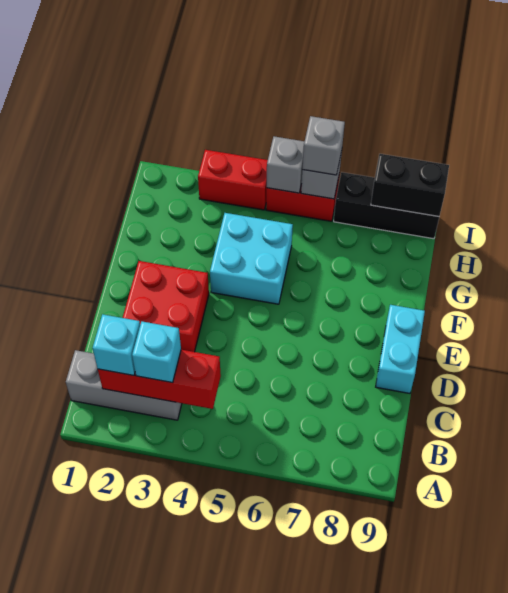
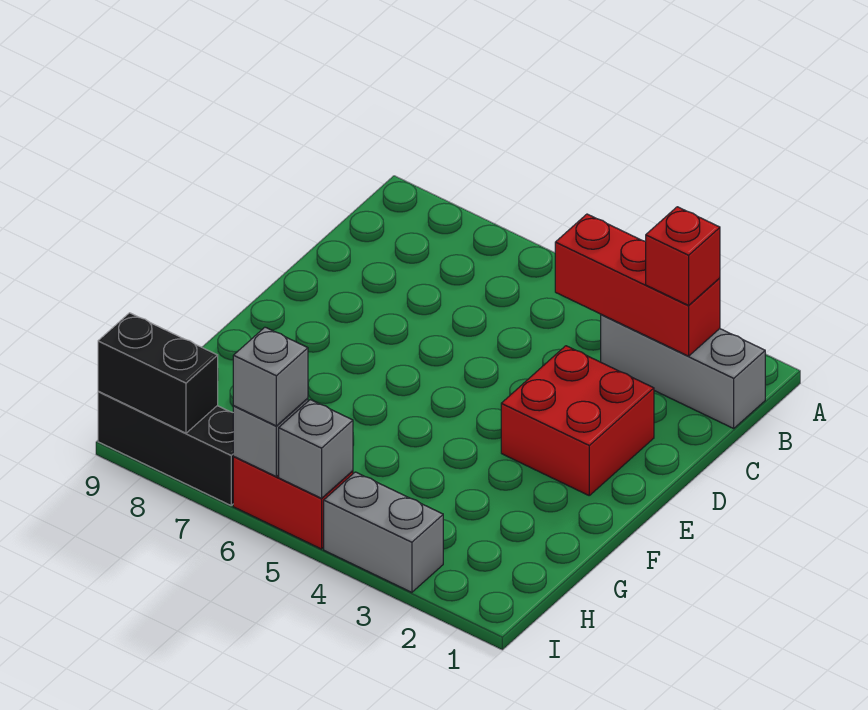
cyan 1x1 brick [92,314,140,375] -> red 1x1 brick [646,207,720,305]
cyan 1x1 brick [132,321,181,383] -> none
cyan 1x2 brick [376,305,425,393] -> none
cyan 2x2 brick [210,213,293,304] -> none
red 1x2 brick [198,150,268,210] -> grey 1x2 brick [324,472,443,592]

